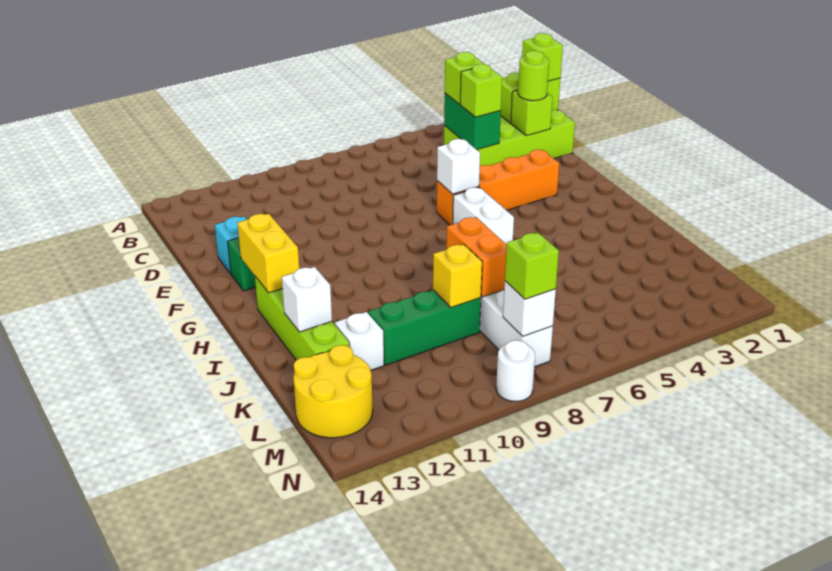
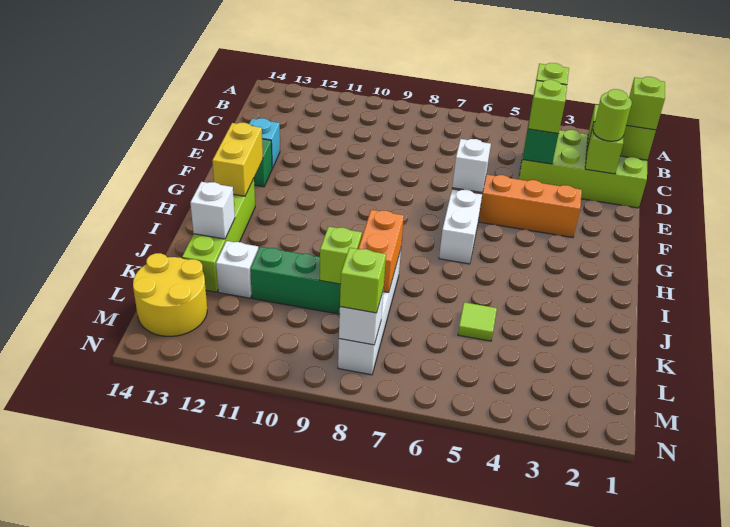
none -> lime 1x1 tile [458,302,497,341]
yellow 1x1 brick [433,244,482,307] -> lime 1x1 brick [320,227,362,284]
white 1x1 round brick [496,340,535,401] -> none

